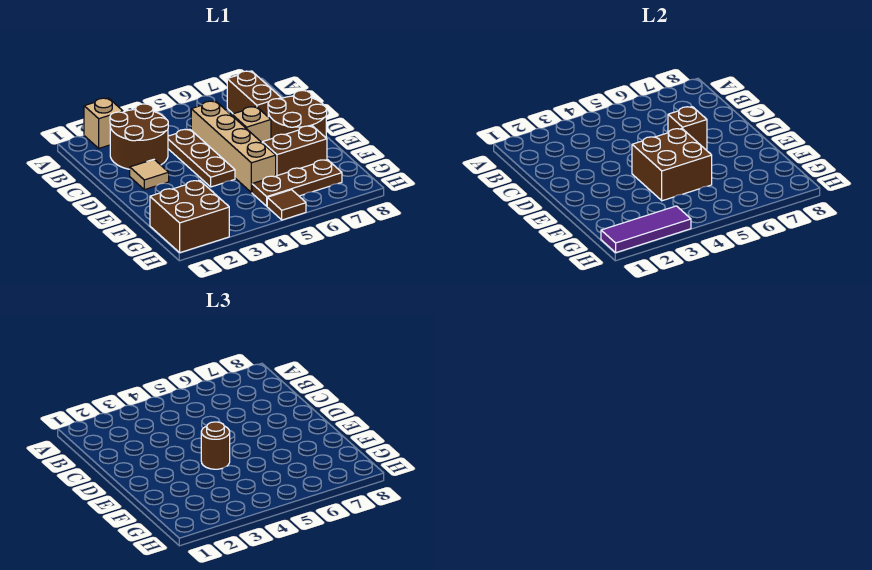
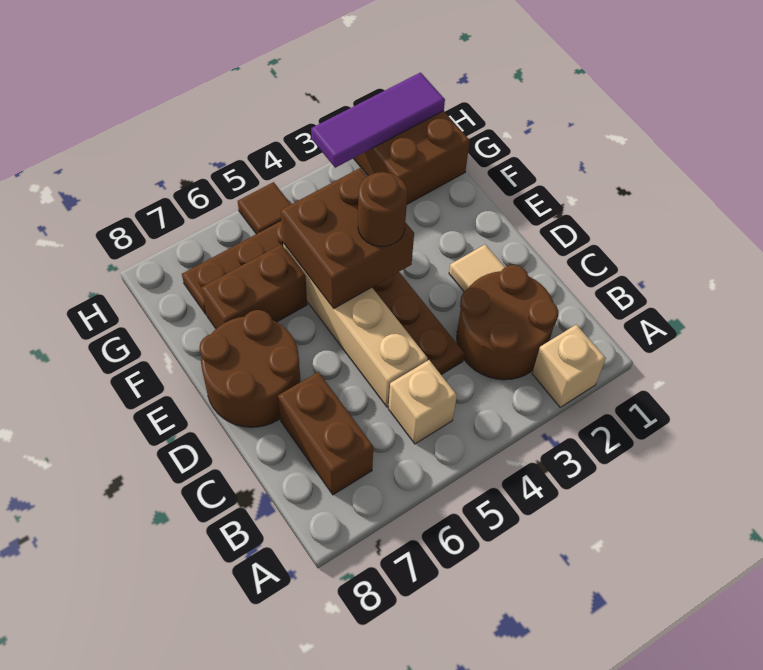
tan 1x1 brick [232,107,271,142] -> tan 1x1 brick moved to [388,360,457,444]
brown 1x1 brick [668,107,707,150] -> none

